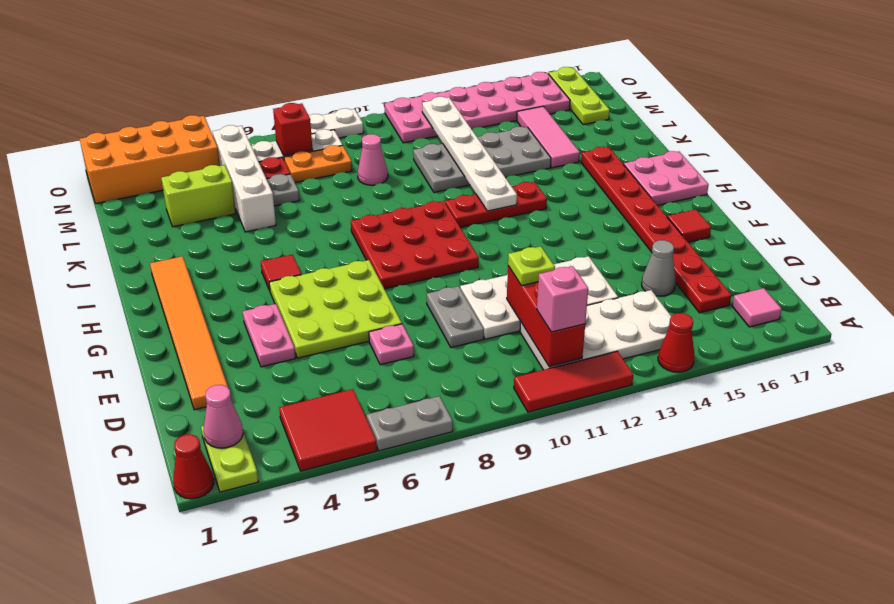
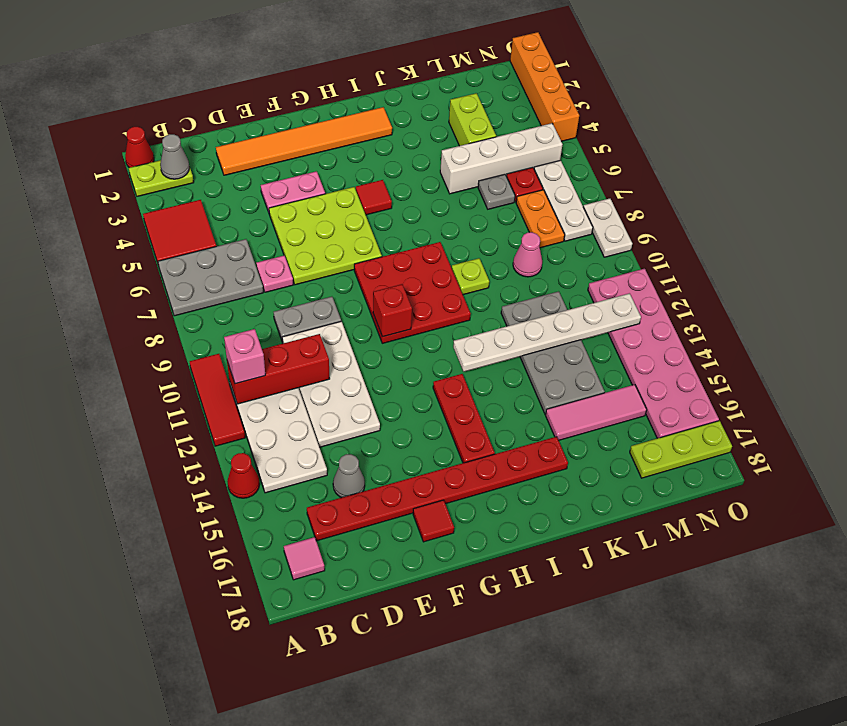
grey 1x2 plate [367,396,453,451] -> grey 2x3 plate [158,239,263,316]
pink 1x1 cone [204,385,243,448] -> grey 1x1 cone [160,134,189,179]
lime 1x1 plate [508,246,555,286] -> lime 1x1 plate moved to [452,258,489,295]
pink 2x2 plate [624,151,709,205] -> none
red 1x3 plate [445,182,547,228] -> red 1x3 plate moved to [433,374,495,463]
orange 2x4 brick [80,115,220,203] -> orange 1x4 brick [510,32,579,141]
red 1x1 brick [273,103,313,156] -> red 1x1 brick moved to [373,284,412,337]

